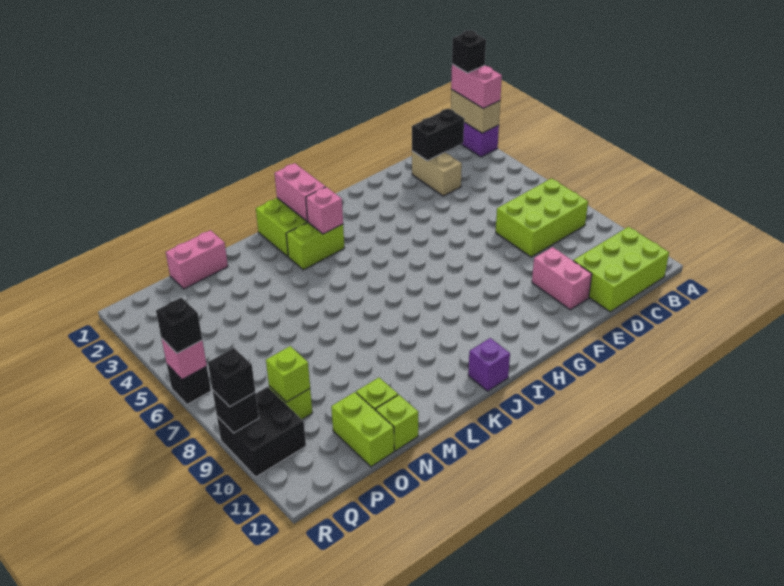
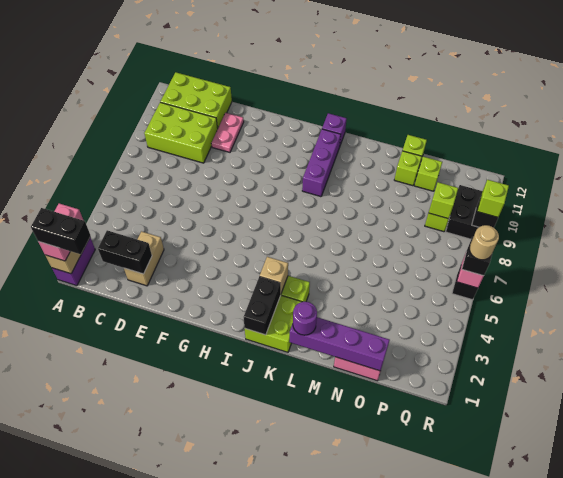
black 1x1 brick [452,30,486,73] -> black 1x2 brick [31,208,91,254]
lime 2x3 brick [496,178,588,257] -> lime 2x3 brick moved to [144,102,218,163]
pink 1x2 brick [532,247,592,310] -> pink 1x2 plate [211,113,244,152]
pink 1x2 brick [275,163,326,221] -> black 1x2 brick [244,277,281,335]
pink 1x1 brick [306,187,343,234] -> tan 1x1 brick [260,257,288,293]
none -> purple 1x3 brick [302,129,341,197]
none -> purple 1x4 brick [290,317,390,371]
none -> purple 1x1 round brick [293,302,317,335]
lime 1x2 brick [331,392,394,467] -> lime 1x1 brick [415,157,442,191]
none -> tan 1x1 round brick [469,225,499,260]
black 1x1 brick [208,348,255,407] -> lime 1x1 brick [477,180,509,217]

